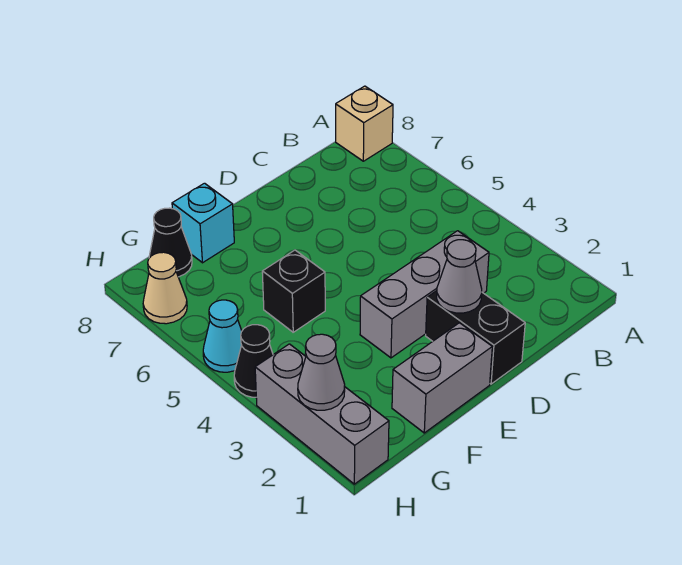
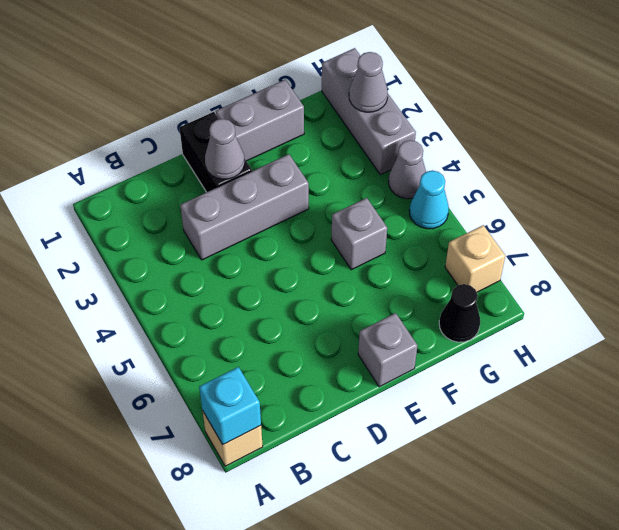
none -> grey 1x1 brick [358,313,418,387]
black 1x1 brick [262,250,325,332] -> grey 1x1 brick [331,198,387,270]
cyan 1x1 brick [172,183,234,263] -> cyan 1x1 brick moved to [199,367,261,444]
black 1x1 cone [234,325,273,397] -> grey 1x1 cone [389,140,426,199]
tan 1x1 cone [143,252,187,324] -> tan 1x1 brick [445,225,505,292]

